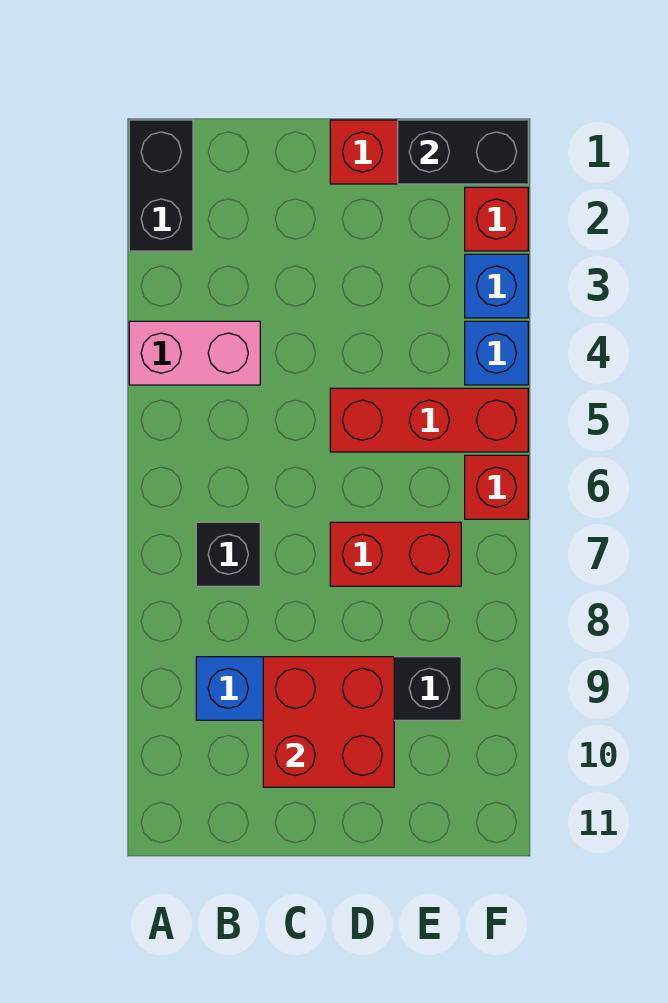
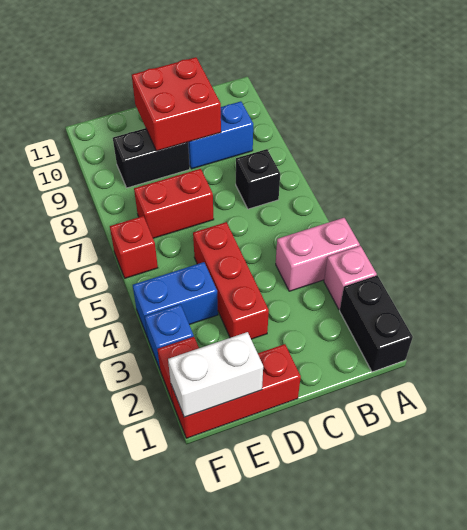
none -> pink 1x1 brick [324,246,377,309]
red 1x3 brick [330,388,528,452] -> red 1x3 brick turned to [193,222,269,339]
black 1x2 brick [398,120,528,184] -> white 1x2 brick [168,332,263,417]
blue 1x1 brick [465,321,528,385] -> blue 1x2 brick [133,262,218,338]

